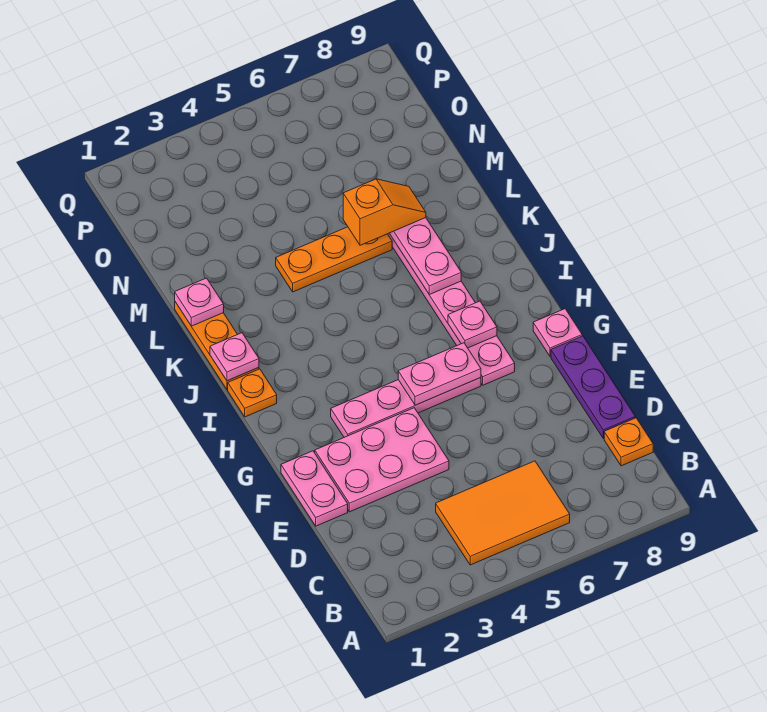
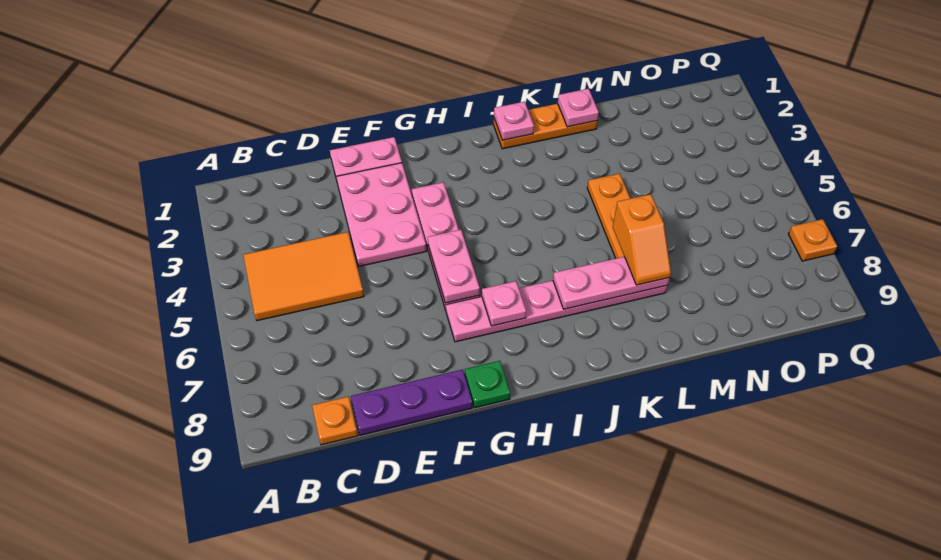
orange 2x3 tile [436,461,570,565] -> orange 2x3 tile turned to [243,232,364,321]
pink 1x1 plate [533,309,582,357] -> green 1x1 plate [465,361,510,408]
orange 1x1 plate [228,369,277,417] -> orange 1x1 plate moved to [789,219,837,261]

